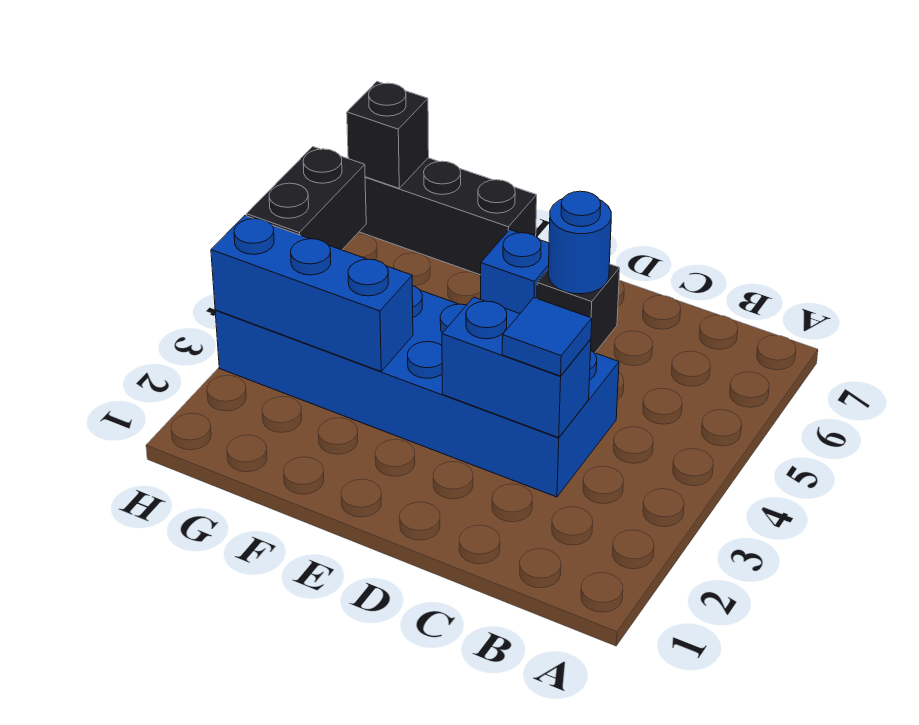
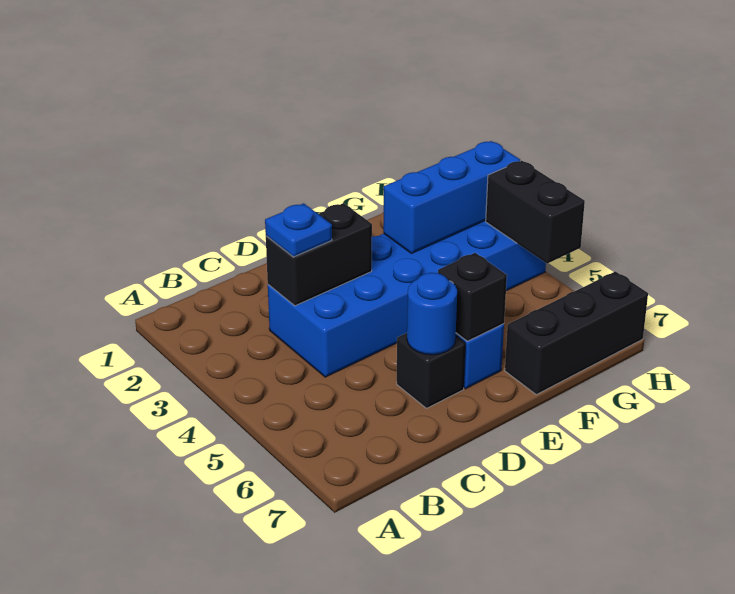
blue 1x2 brick [442,297,591,438] -> black 1x2 brick [266,203,372,306]
blue 1x1 tile [502,298,592,376] -> blue 1x1 plate [265,203,332,257]
black 1x1 brick [347,82,429,188] -> black 1x1 brick moved to [438,253,507,341]

